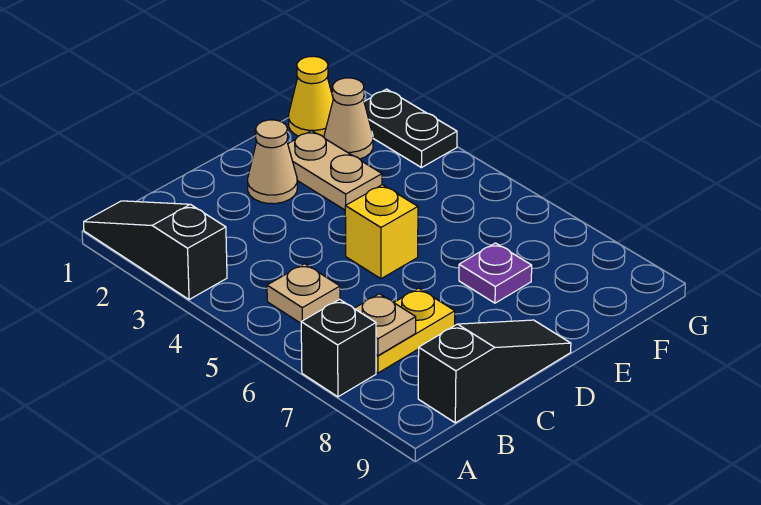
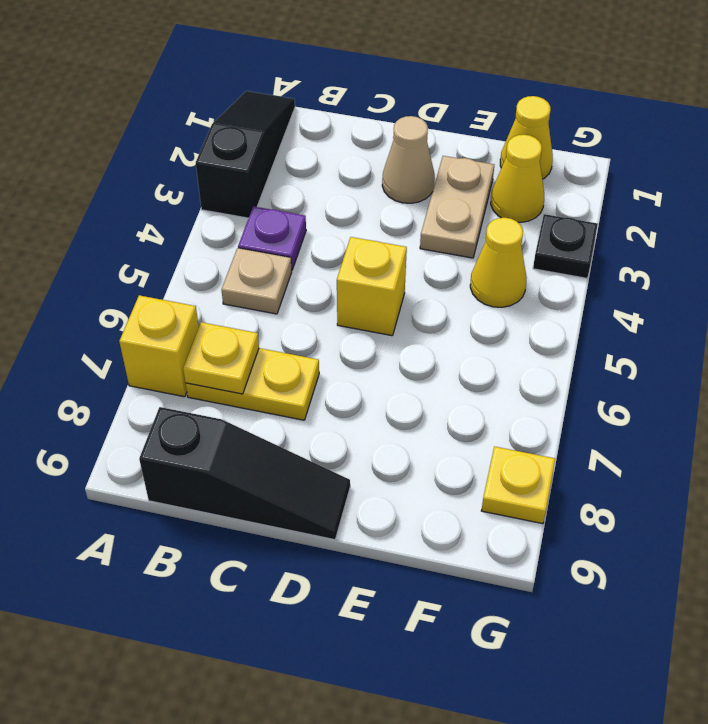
black 1x1 brick [301,299,376,397] -> yellow 1x1 brick [119,295,199,397]
tan 1x1 plate [354,294,416,356] -> yellow 1x1 plate [183,322,259,394]
purple 1x1 plate [459,243,532,303] -> purple 1x1 plate moved to [238,206,306,270]
tan 1x1 cone [324,78,373,159] -> yellow 1x1 cone [491,135,544,222]
none -> yellow 1x1 cone [470,218,527,307]
black 1x2 plate [364,89,457,168] -> black 1x1 plate [533,214,598,278]
none -> yellow 1x1 plate [481,447,555,524]

